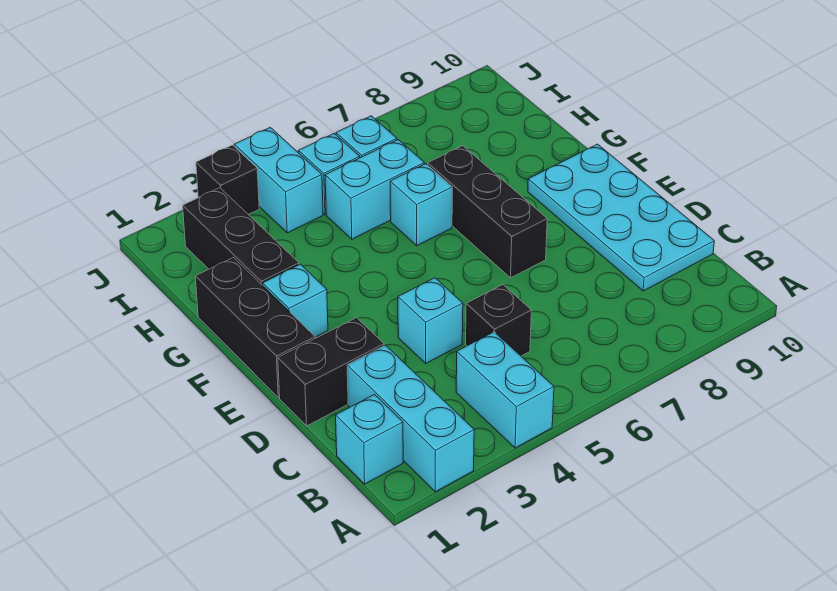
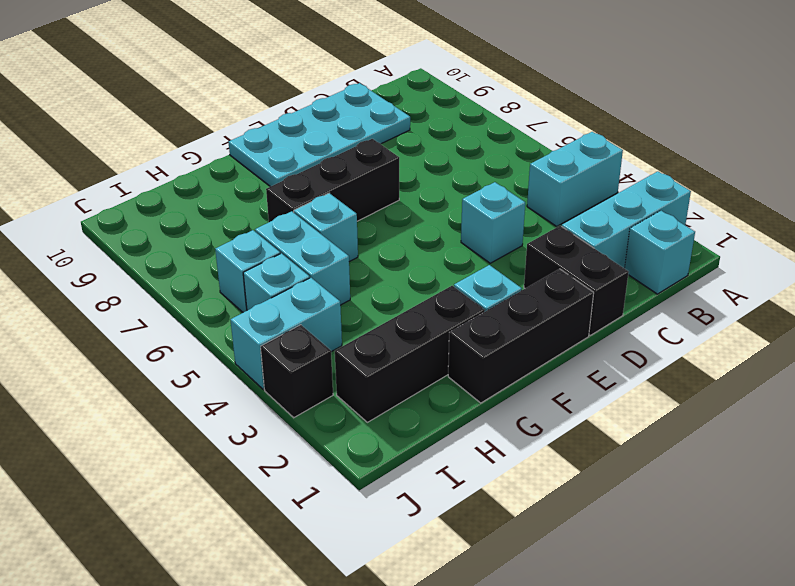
black 1x1 brick [466,285,531,356] -> none

